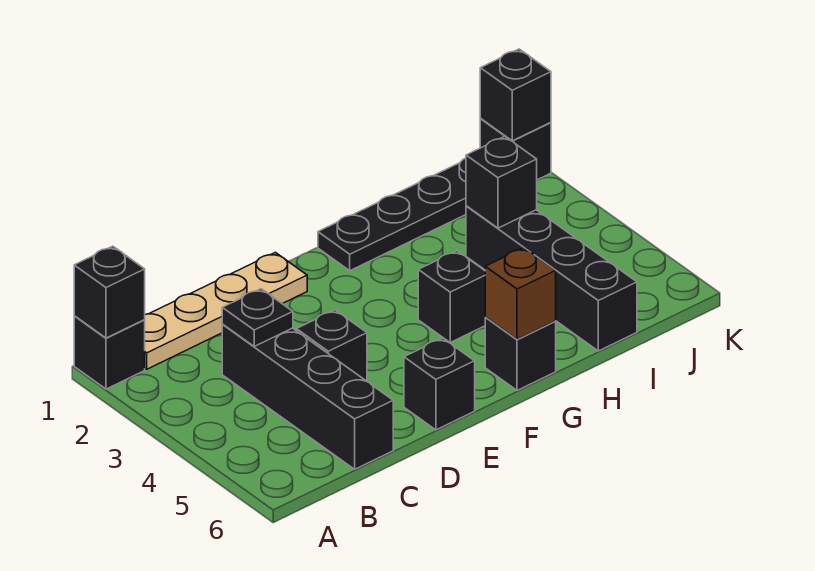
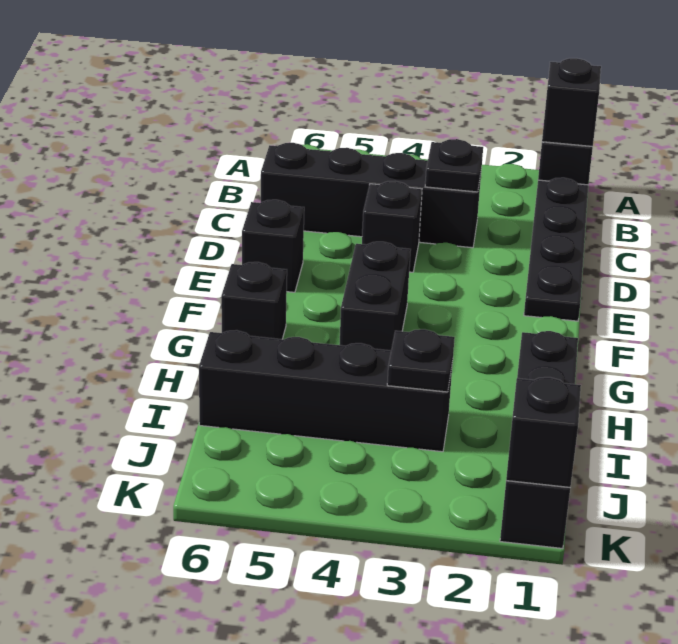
tan 1x4 plate [145,252,307,369] -> black 1x4 plate [524,178,588,321]
black 1x1 brick [418,251,486,342] -> black 1x2 brick [339,242,411,351]
brown 1x1 brick [485,248,556,339] -> none
black 1x1 brick [466,136,537,228] -> black 1x1 plate [387,329,455,392]

